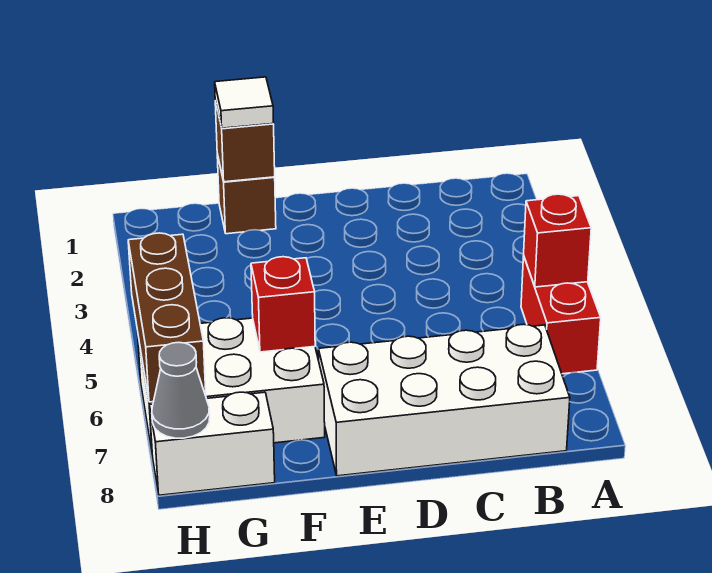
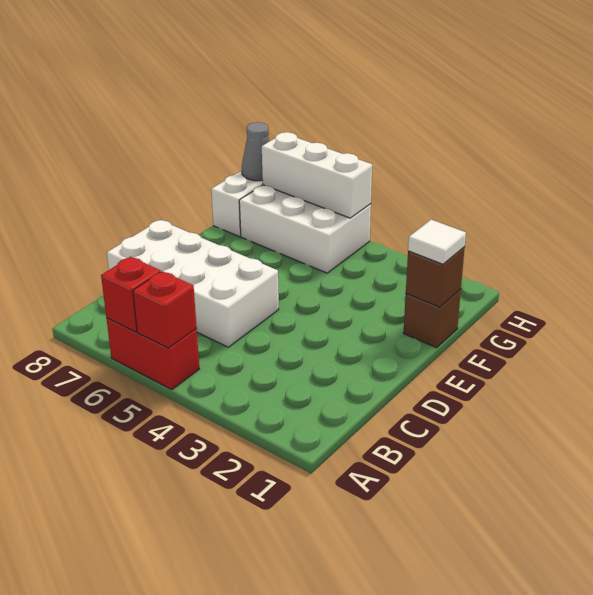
white 2x4 brick [318,324,570,476] -> white 2x4 brick turned to [107,220,279,347]
white 2x3 brick [138,318,325,451] -> white 2x3 brick turned to [239,185,371,273]
red 1x1 brick [251,257,315,352] -> red 1x1 brick moved to [101,257,161,332]
brown 1x3 brick [128,233,206,402] -> white 1x3 brick [262,132,372,218]

